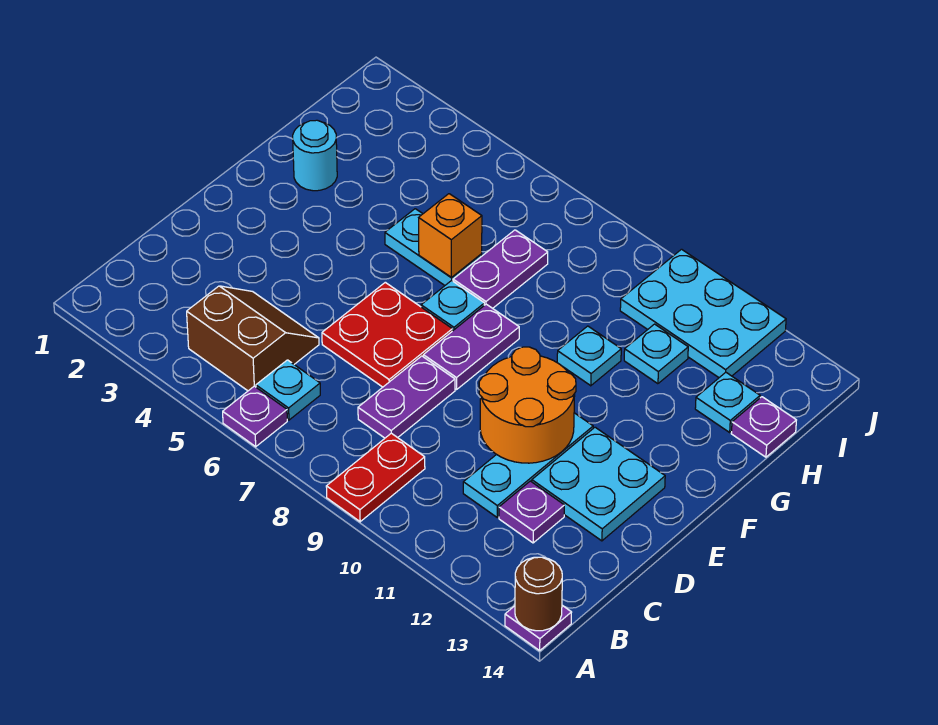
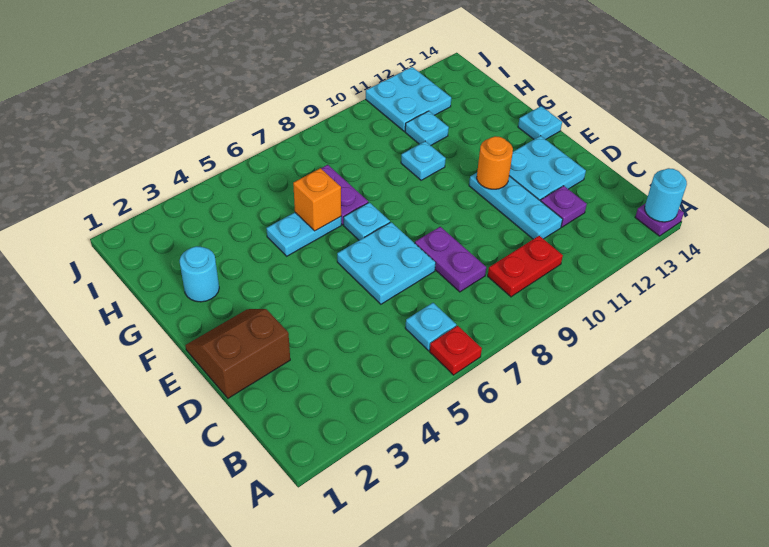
purple 1x1 plate [223,386,287,447] -> red 1x1 plate [430,326,482,375]
red 1x2 plate [326,433,425,522] -> red 1x2 plate turned to [488,236,563,297]
brown 1x1 round brick [515,557,562,631] -> cyan 1x1 round brick [645,168,687,222]
brown 2x2 slope [187,286,319,391] -> brown 2x2 slope moved to [185,309,290,398]
red 2x2 plate [322,282,452,387] -> cyan 2x2 plate [337,222,436,304]
orange 2x2 round brick [479,347,576,463] -> orange 1x1 round brick [477,136,513,189]
purple 1x2 plate [423,304,519,390] -> none
cyan 1x1 plate [695,372,760,432] -> cyan 1x1 plate moved to [518,106,562,139]
purple 1x1 plate [731,397,796,457] -> none
cyan 2x3 plate [620,249,786,377] -> cyan 2x2 plate [366,67,451,131]

